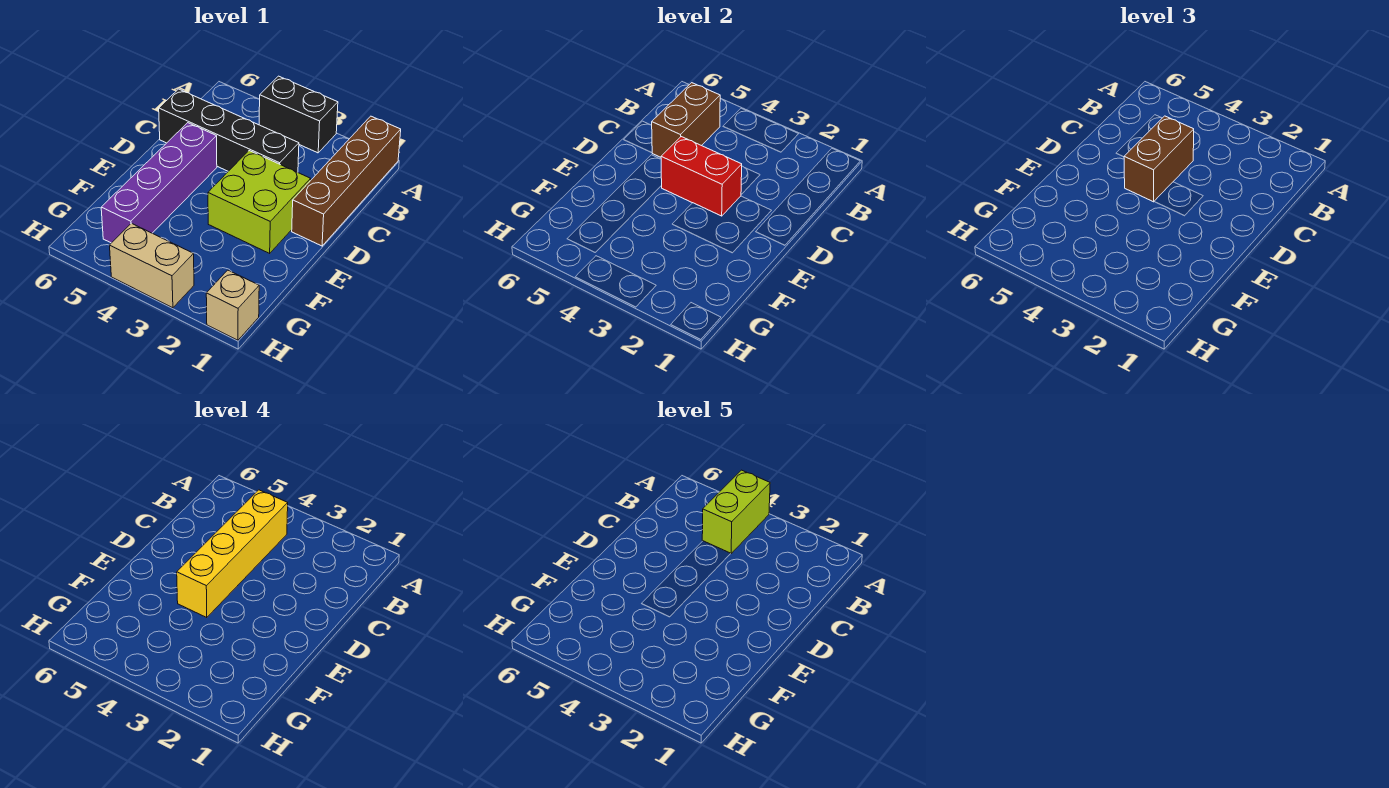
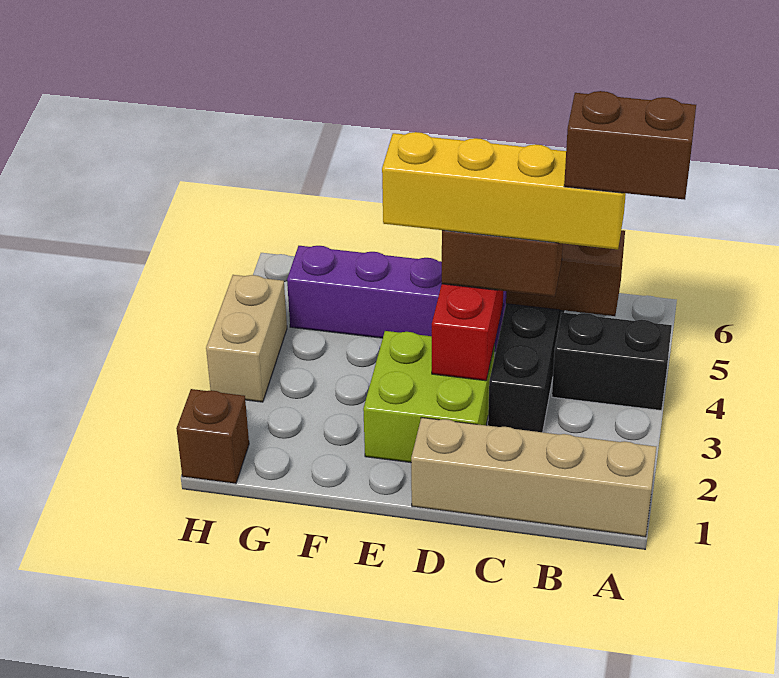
brown 1x4 brick [292,116,401,246] -> tan 1x4 brick [411,417,656,537]
black 1x2 brick [259,76,338,153] -> black 1x2 brick turned to [552,313,672,410]
lime 1x2 brick [702,470,770,553] -> brown 1x2 brick [564,91,696,200]
tan 1x1 brick [206,270,259,340] -> brown 1x1 brick [176,389,249,484]

